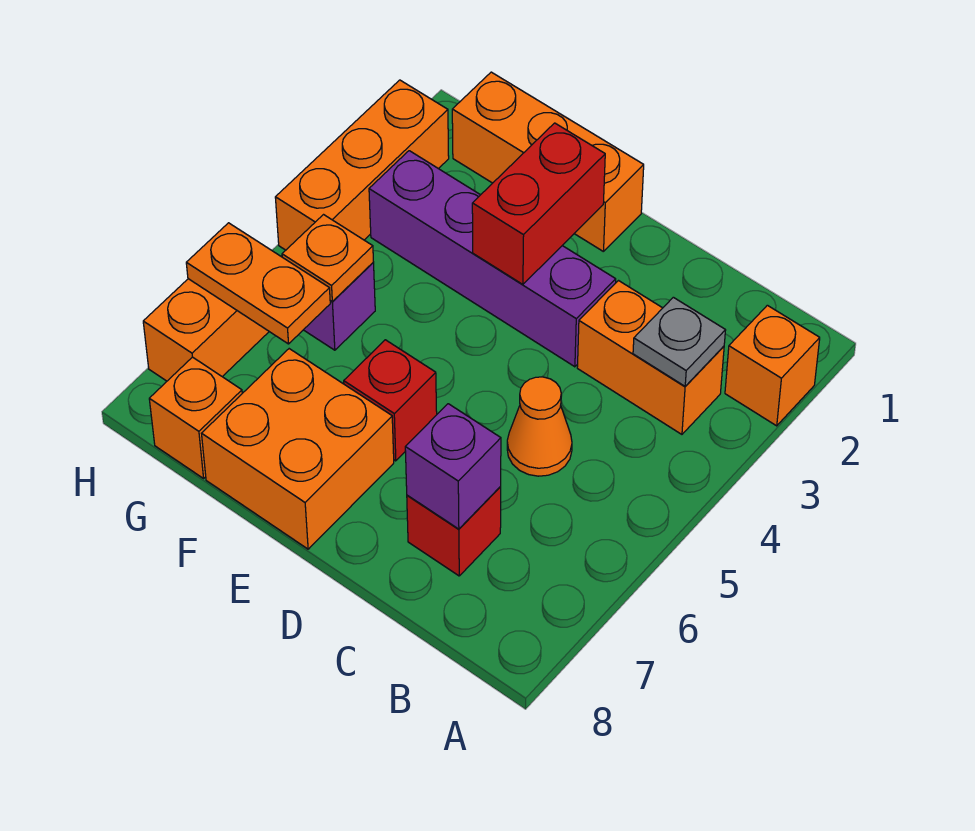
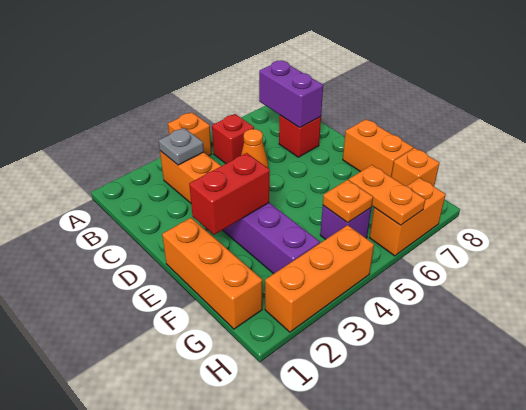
orange 1x1 brick [725,305,820,426] -> orange 1x1 brick moved to [168,112,212,156]
purple 1x1 brick [405,404,501,529] -> purple 1x2 brick [259,61,323,128]
red 1x1 brick [344,340,437,461] -> red 1x1 brick moved to [212,114,254,163]
orange 2x2 brick [202,349,394,549] -> orange 1x2 brick [343,119,413,177]

